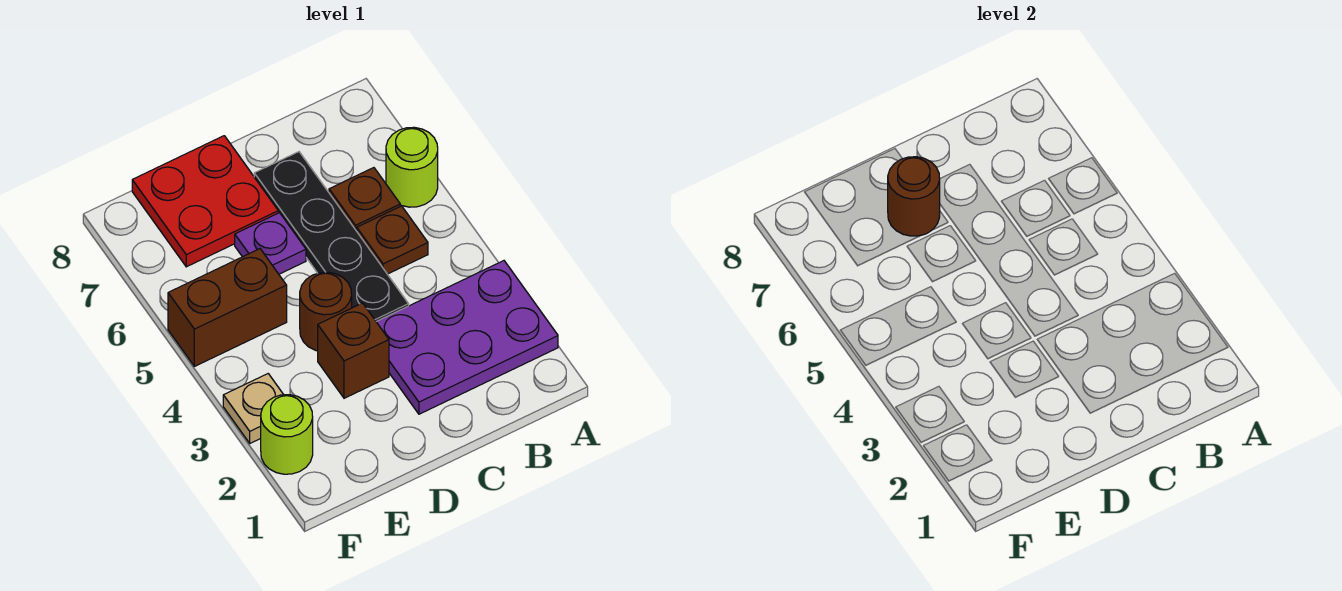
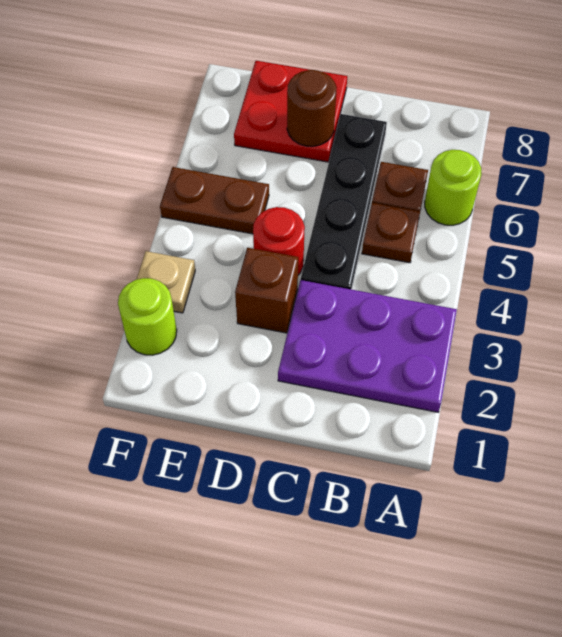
brown 1x1 round brick [300,272,352,351] -> red 1x1 round brick [253,207,305,275]
purple 1x1 plate [235,213,306,274] -> none
brown 1x2 brick [168,249,287,366] -> brown 1x2 plate [160,167,269,234]

